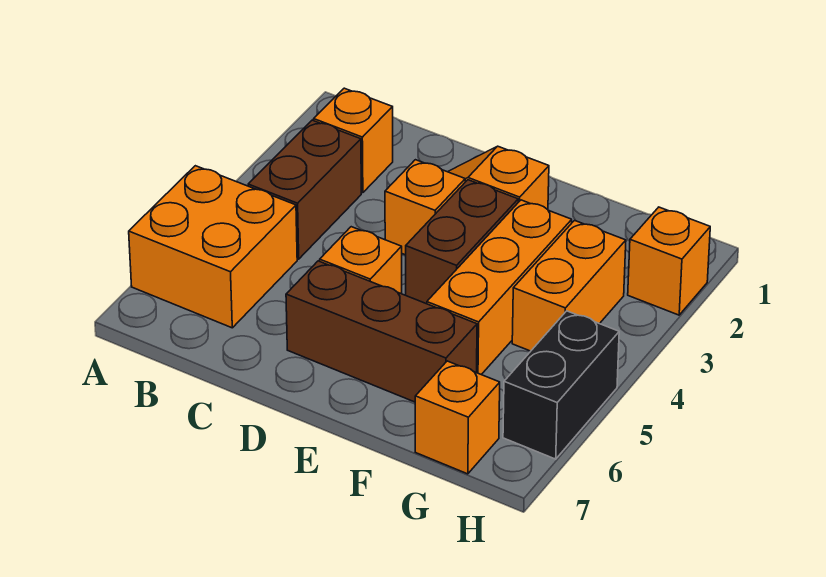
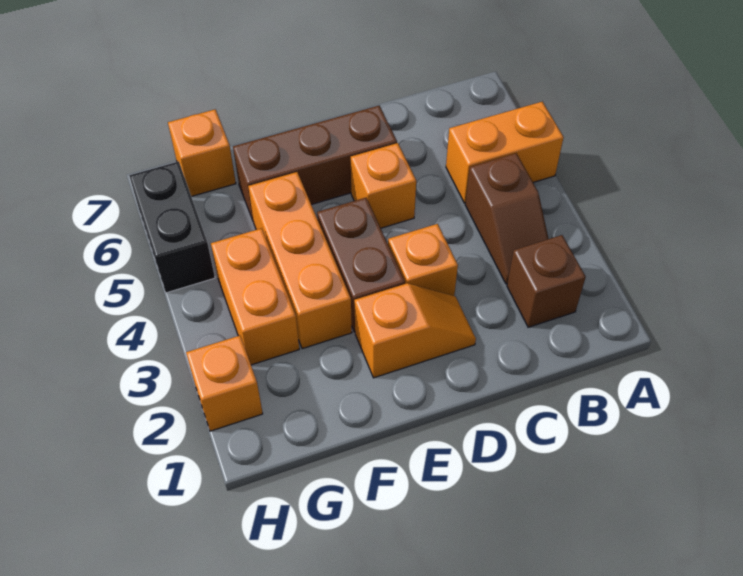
orange 2x2 brick [129,166,297,328] -> orange 1x2 brick [446,102,564,203]
orange 1x1 brick [314,88,393,193] -> brown 1x1 brick [507,235,586,327]
brown 1x2 brick [248,120,361,259] -> brown 1x2 slope [465,153,548,284]

